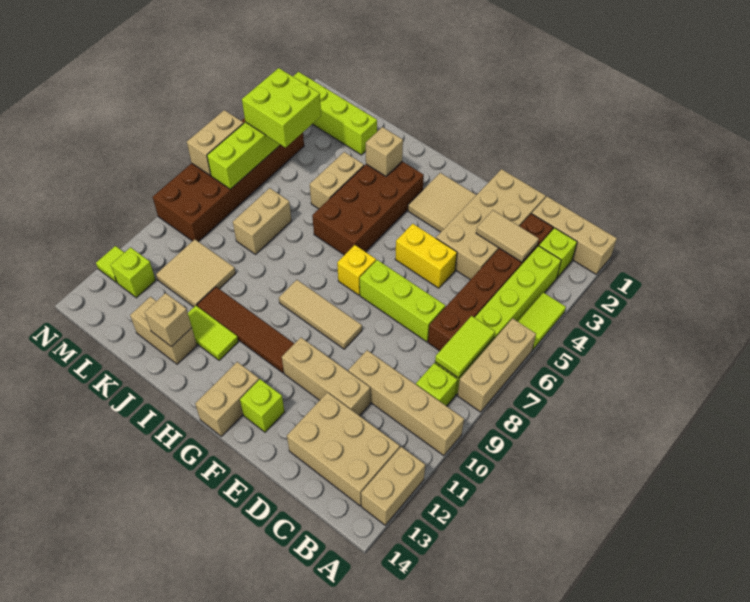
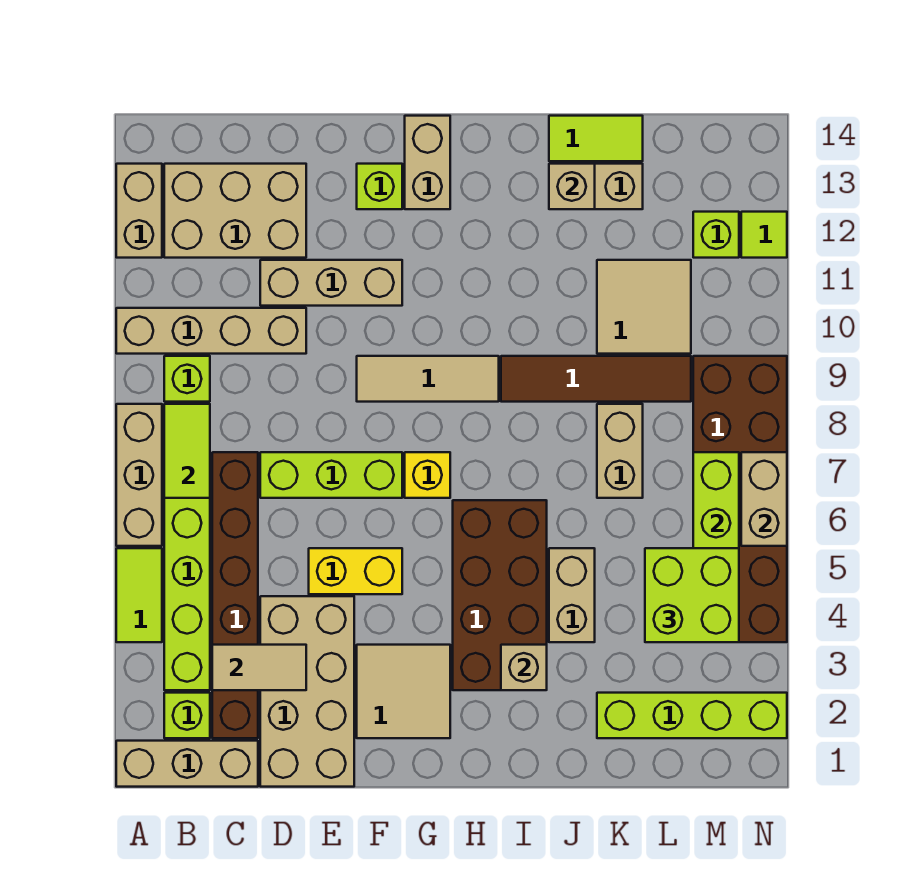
brown 1x4 tile [197,287,294,373] -> brown 1x4 tile moved to [501,356,691,402]
lime 1x2 tile [188,306,238,361] -> lime 1x2 tile moved to [549,116,643,161]

